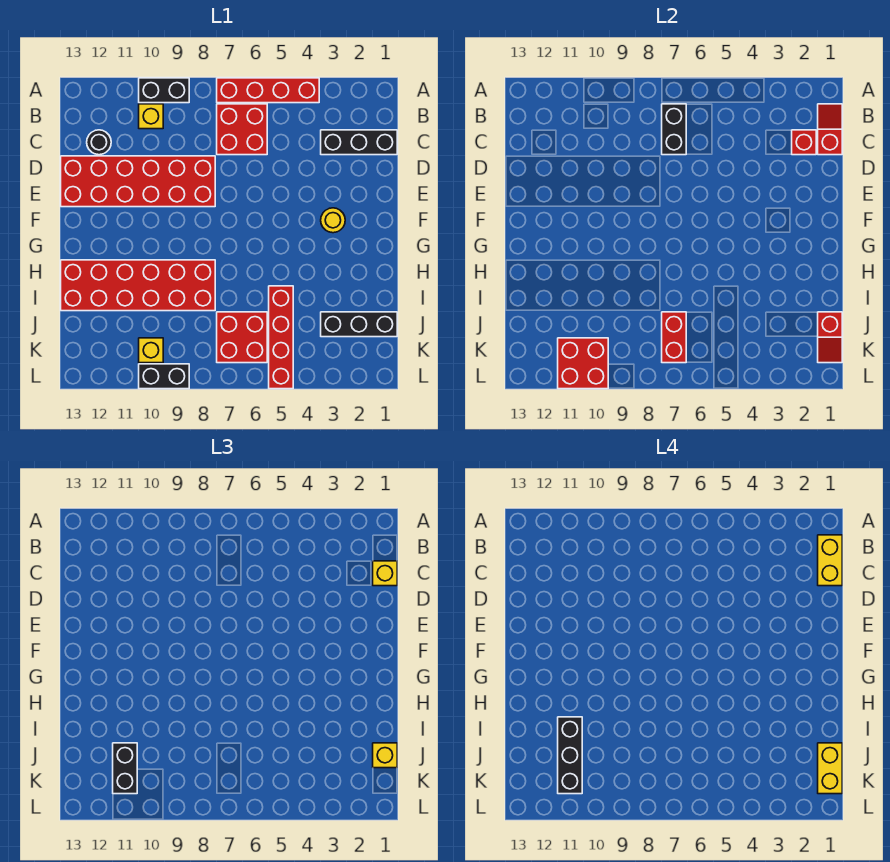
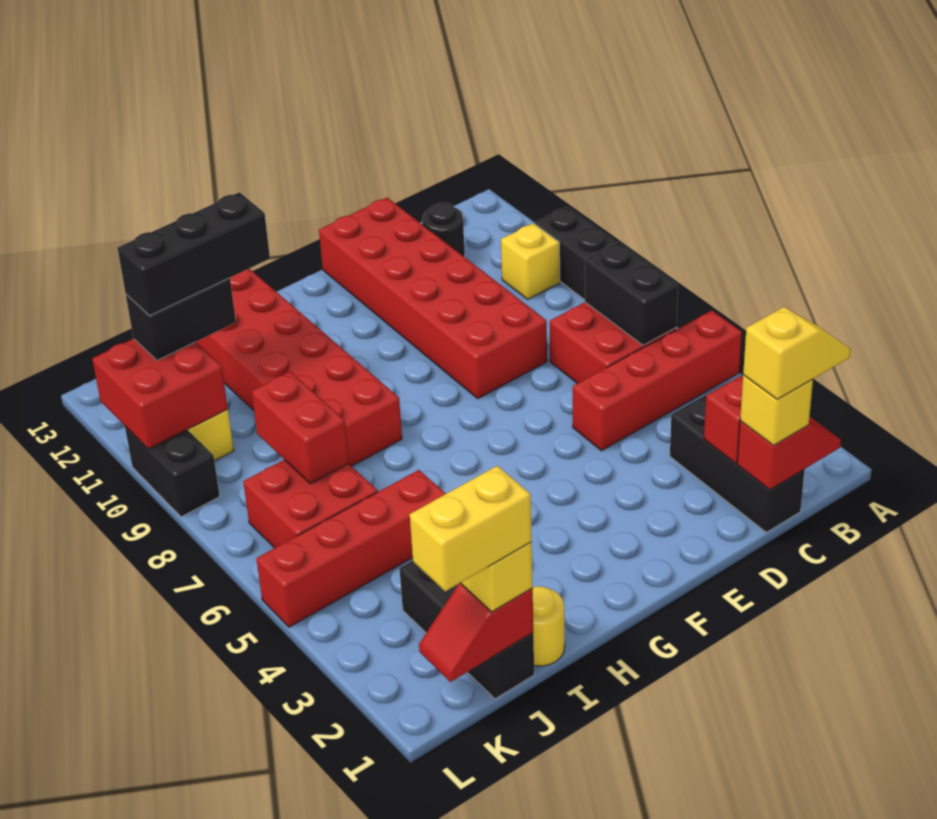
red 1x4 brick [217,78,319,103] -> red 1x4 brick turned to [573,311,742,451]
yellow 1x2 brick [818,535,842,586] -> yellow 1x2 slope [743,307,851,399]
black 1x2 brick [662,104,686,155] -> black 1x2 brick turned to [585,242,678,345]
yellow 1x1 round brick [321,208,345,233] -> yellow 1x1 round brick moved to [532,586,565,666]
red 1x2 brick [662,312,686,363] -> red 1x2 brick turned to [252,372,349,484]

